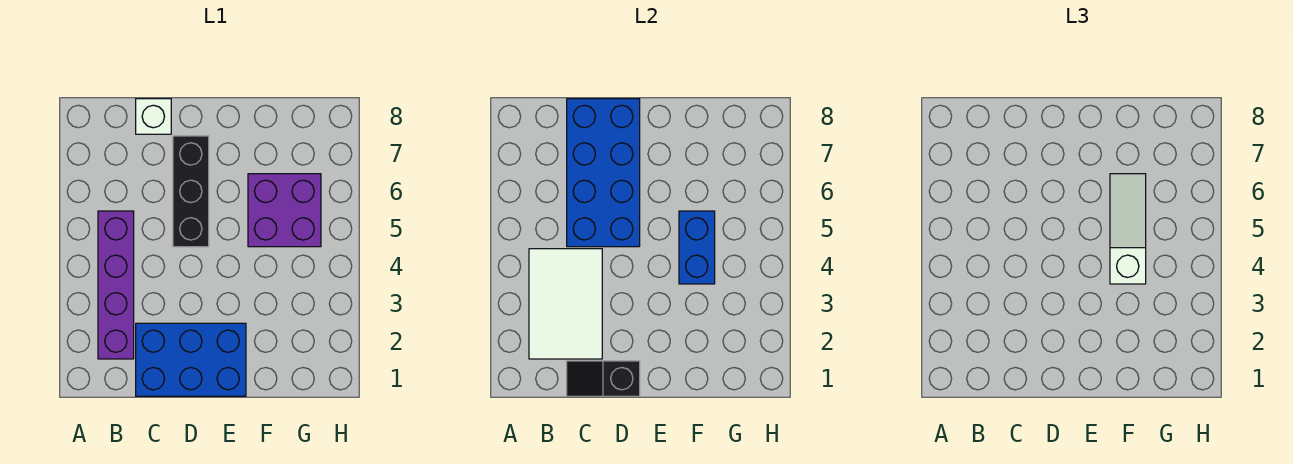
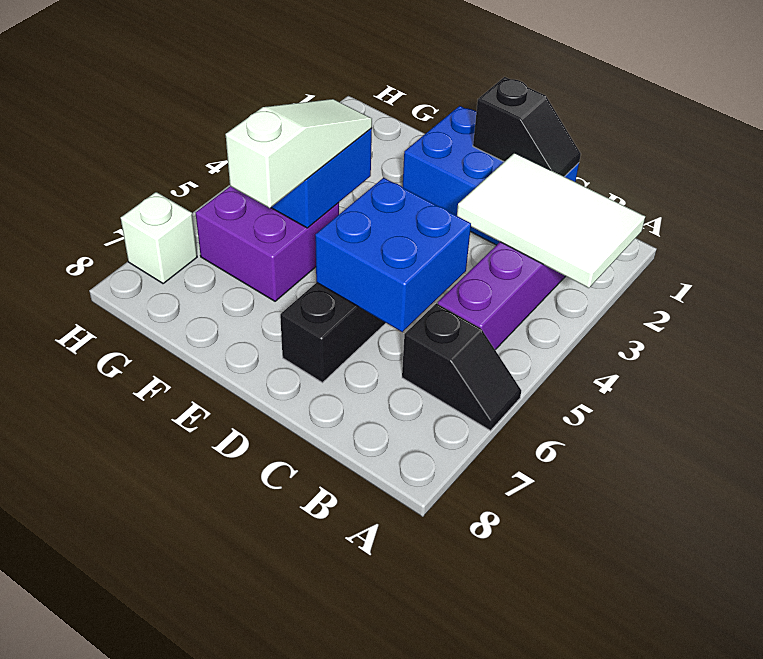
none -> black 1x2 slope [402,303,521,431]
white 2x3 tile [529,249,602,359] -> white 2x3 tile turned to [457,153,645,288]
blue 2x4 brick [567,99,640,247] -> blue 2x2 brick [315,178,471,332]
white 1x1 brick [136,99,171,134] -> white 1x1 brick moved to [121,192,197,283]
white 1x3 slope [1110,174,1146,284] -> white 1x3 slope turned to [226,99,372,208]

